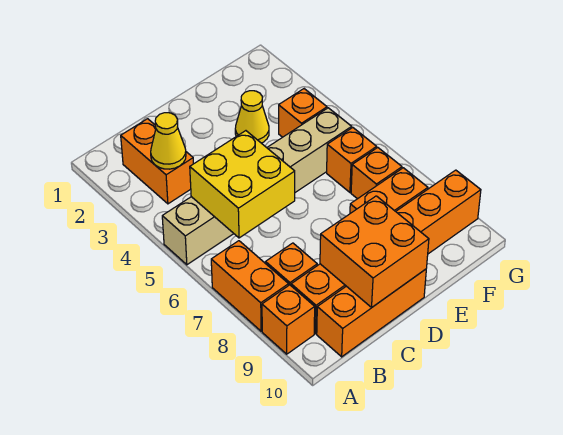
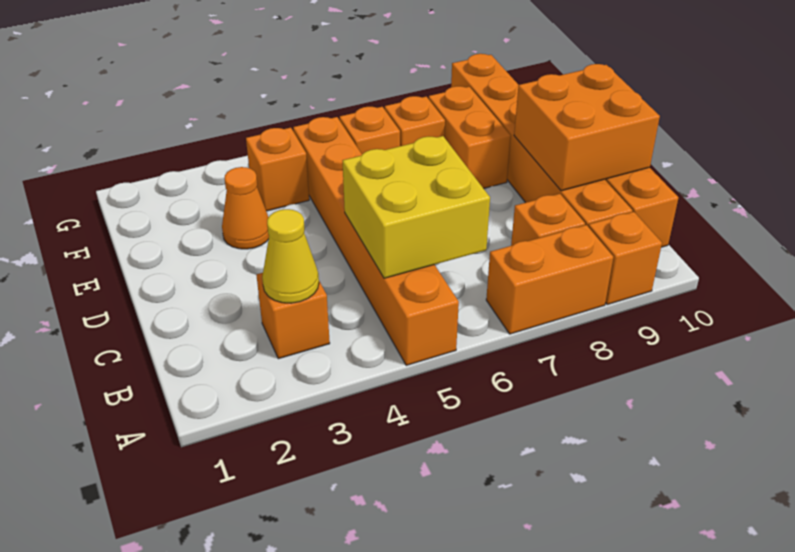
tan 1x6 brick [162,108,352,265] -> orange 1x6 brick [293,117,459,365]
orange 1x2 brick [121,119,194,204] -> orange 1x1 brick [256,273,330,359]
yellow 1x1 cone [235,91,269,143] -> orange 1x1 cone [222,167,269,249]

